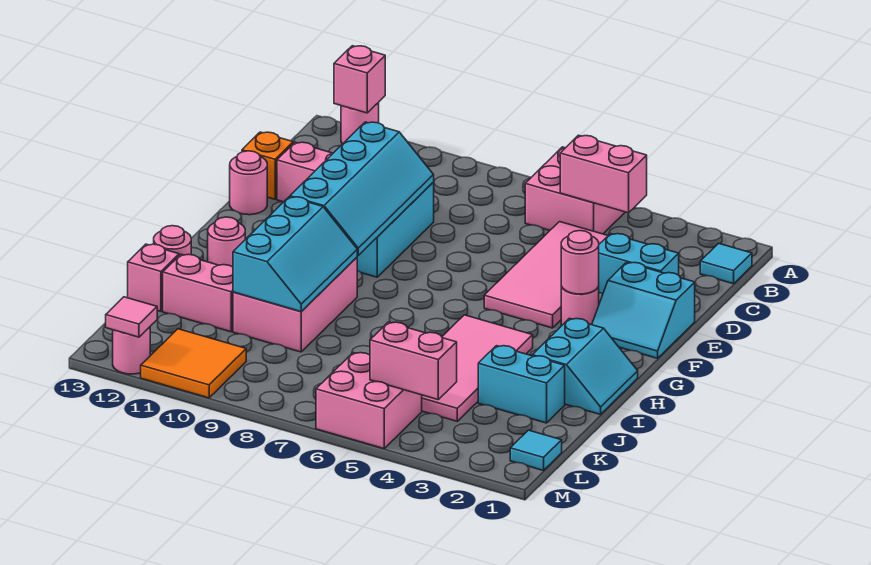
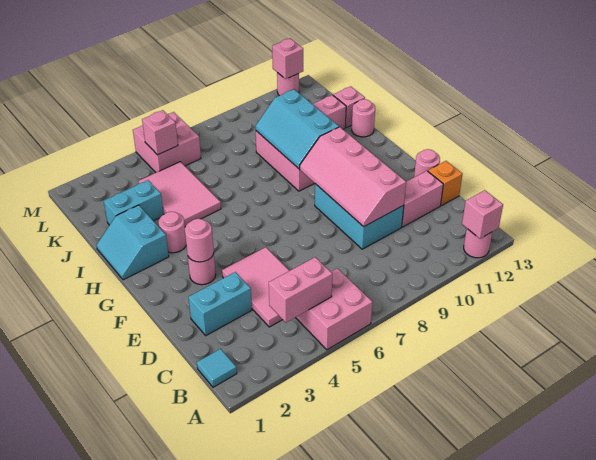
pink 2x4 tile [484,222,608,328] -> pink 2x3 tile [222,247,289,327]
cyan 2x4 slope [290,122,434,255] -> pink 2x4 slope [300,127,406,227]
cyan 2x2 slope [592,262,695,358] -> none
pink 2x4 tile [422,315,533,421] -> pink 2x3 tile [139,162,221,227]
pink 1x1 round brick [208,217,245,267] -> pink 1x1 round brick moved to [159,212,186,253]
cyan 1x1 tile [510,430,562,471] -> none
pink 1x2 brick [370,322,457,399] -> pink 1x1 brick [142,110,178,155]
orange 2x2 tile [141,329,246,398] -> none
pink 1x1 tile [106,297,157,337] -> pink 1x1 brick [272,38,303,79]

